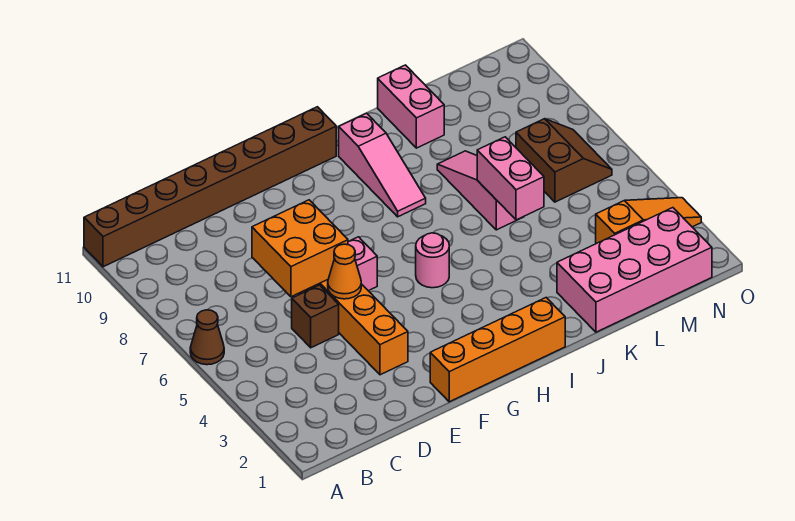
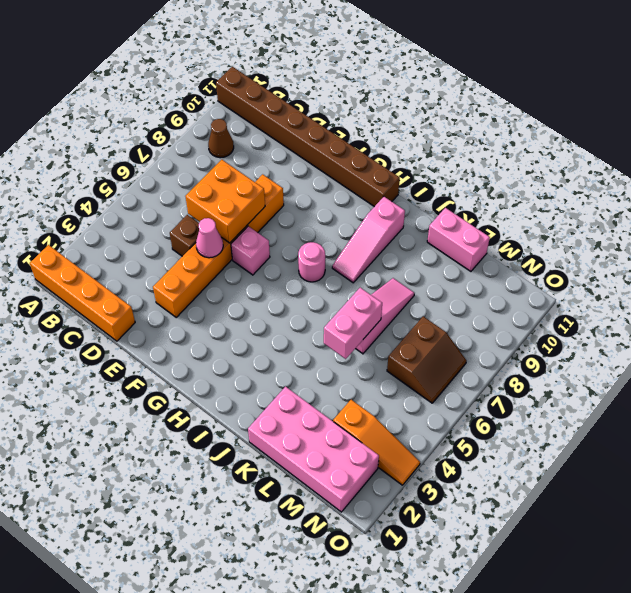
brown 1x1 cone [190,310,224,365] -> brown 1x1 cone moved to [208,119,234,158]
orange 1x1 cone [328,244,361,299] -> pink 1x1 cone [196,218,223,258]
orange 1x4 brick [430,298,565,402] -> orange 1x4 brick moved to [30,245,135,341]
pink 1x1 round brick [416,233,449,288] -> pink 1x1 round brick moved to [298,242,325,282]
pink 1x2 brick [378,65,444,148] -> pink 1x2 brick turned to [427,208,490,271]

